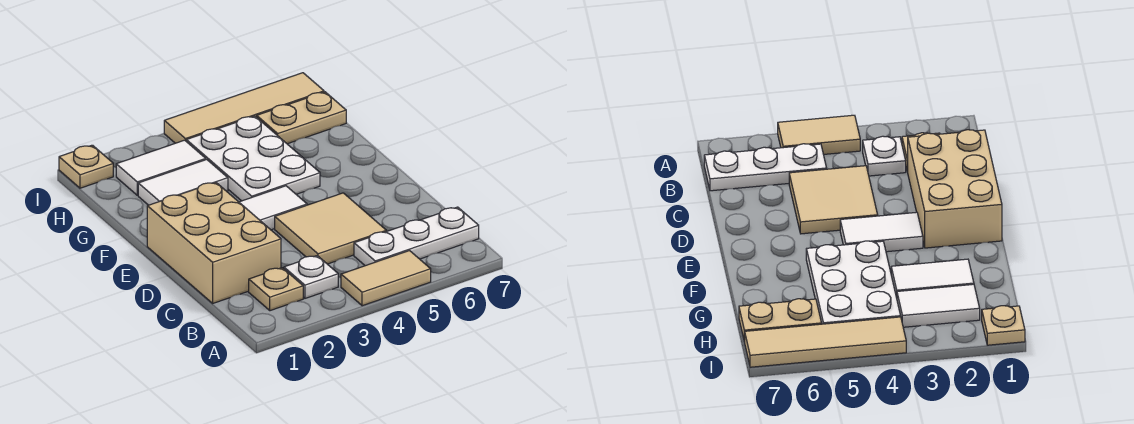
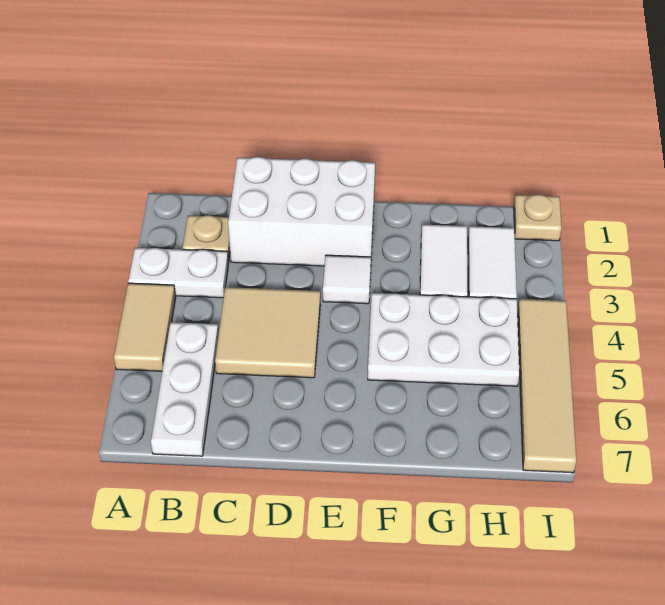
white 1x1 plate [284,256,338,298] -> white 1x2 plate [128,248,228,298]
tan 2x3 brick [147,182,281,303] -> white 2x3 brick [228,157,375,266]
white 1x2 tile [239,186,307,230] -> white 1x1 tile [323,255,371,304]
tan 1x2 plate [257,92,346,144] -> none

